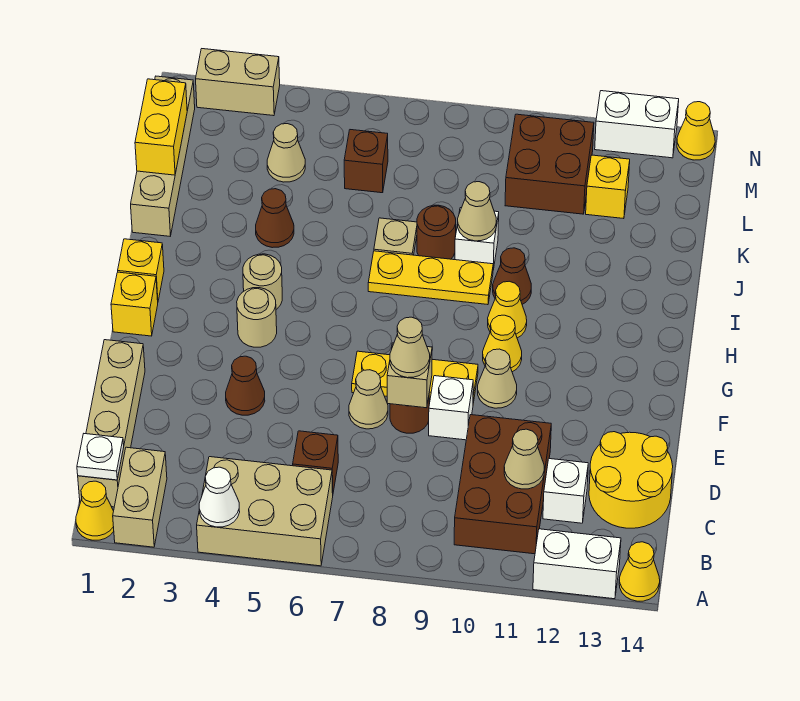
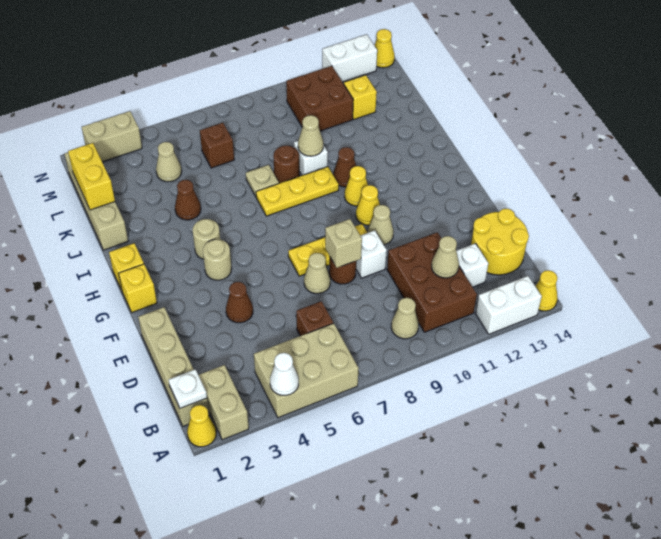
tan 1x1 cone [390,317,430,378] -> tan 1x1 cone moved to [391,298,419,339]

